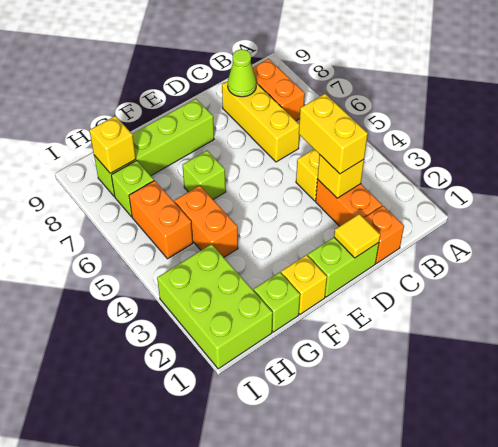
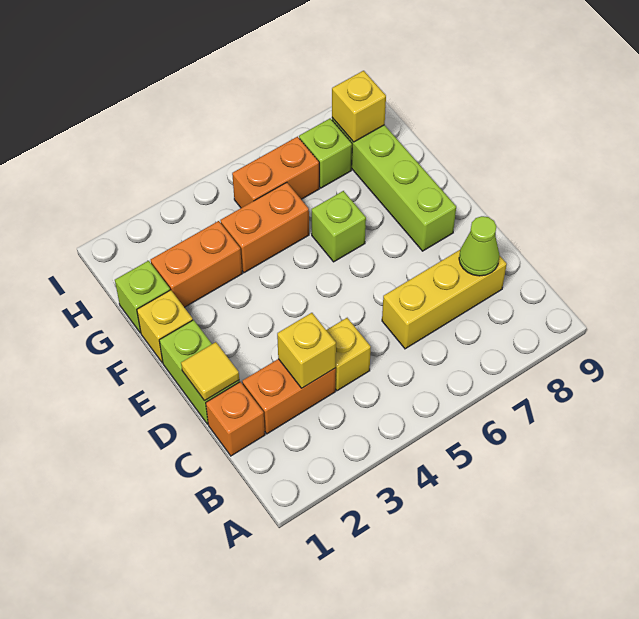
orange 1x2 brick [252,59,305,121] -> orange 1x2 brick moved to [151,221,242,307]
yellow 1x2 brick [299,94,368,174] -> none
lime 2x3 brick [157,244,273,369] -> none

